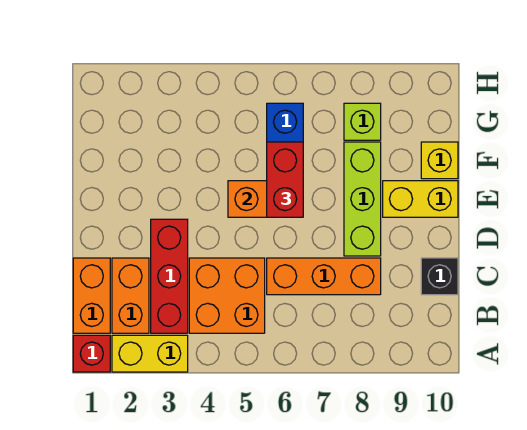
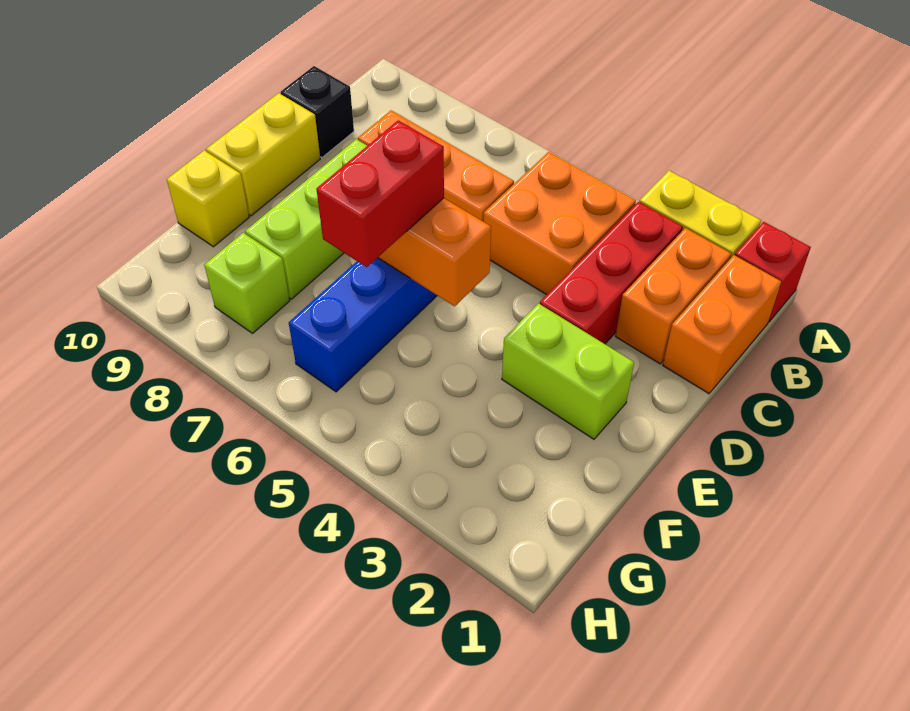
none -> lime 1x2 brick [502,304,634,439]
yellow 1x2 brick [383,181,458,217] -> yellow 1x2 brick turned to [206,93,320,216]

